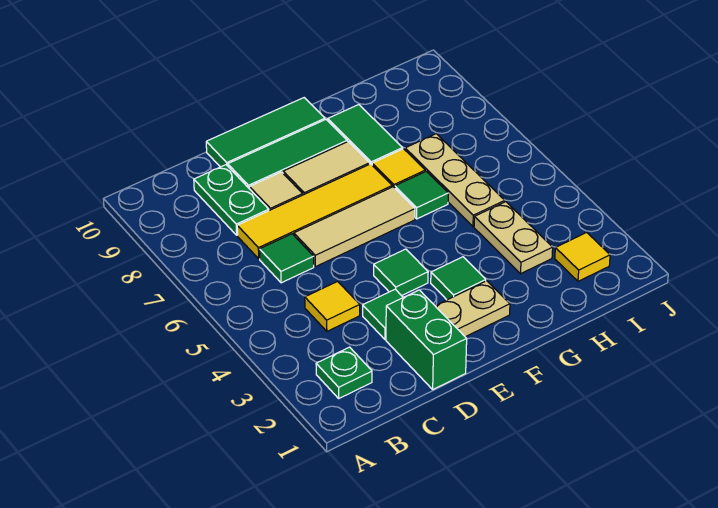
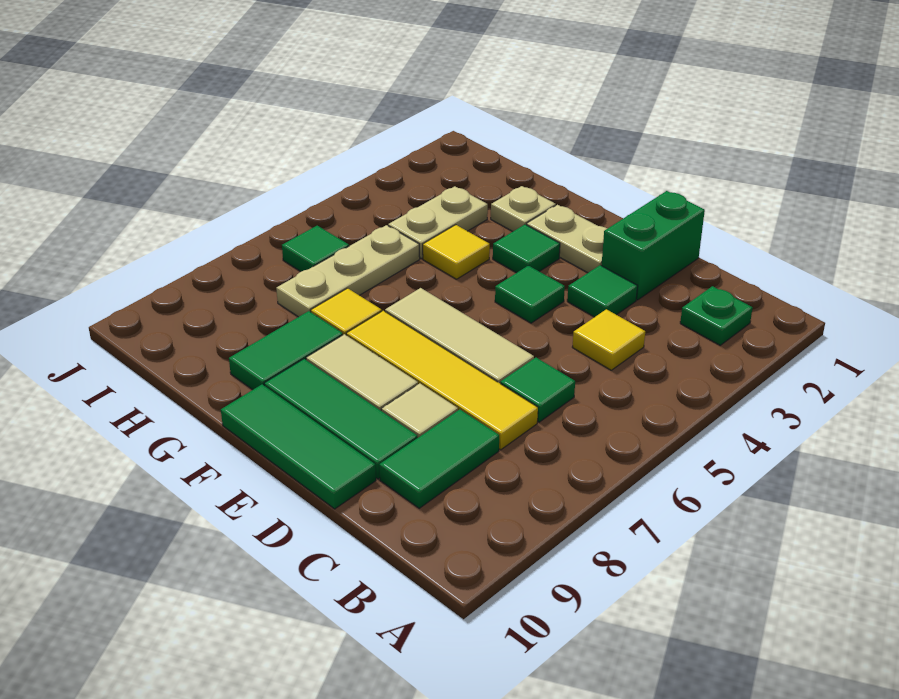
green 1x2 plate [194,165,269,235] -> green 1x2 tile [379,409,499,508]
none -> tan 1x1 plate [491,186,556,231]
green 1x1 tile [395,171,448,219] -> green 1x1 tile moved to [282,226,349,271]
yellow 1x1 tile [555,233,610,281] -> yellow 1x1 tile moved to [423,225,490,279]

